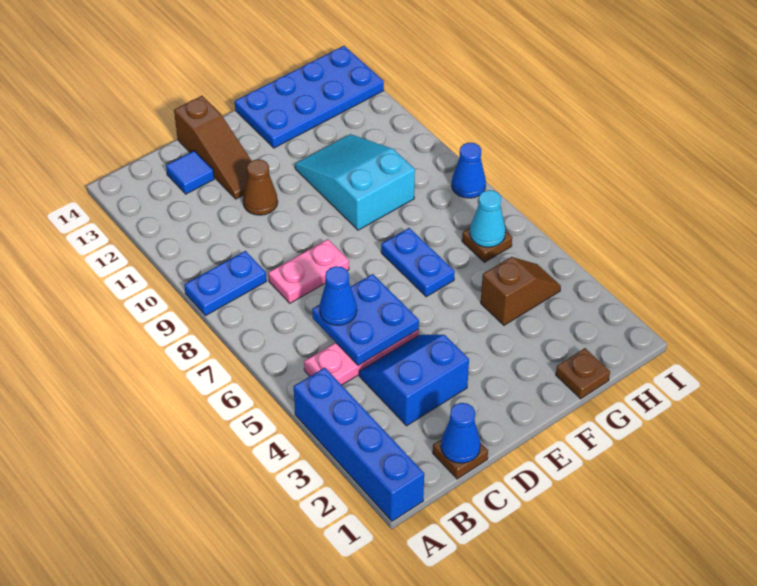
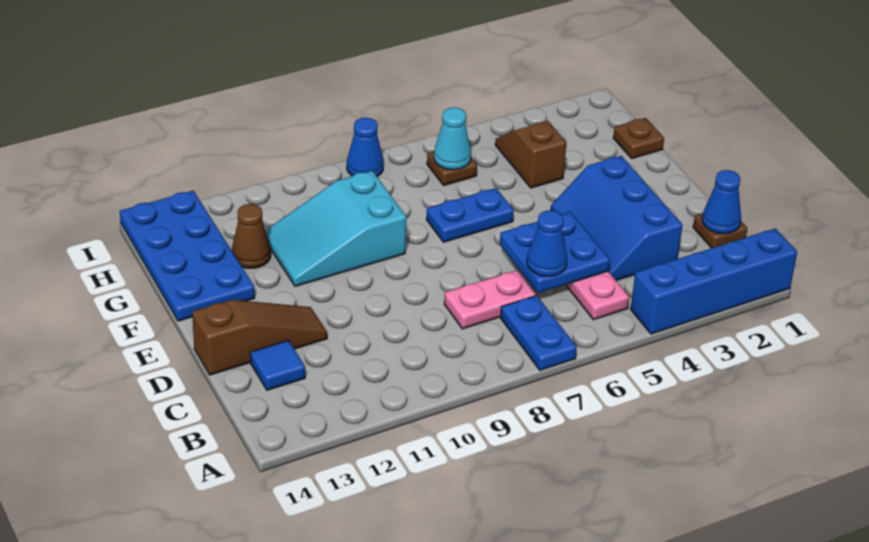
blue 1x2 plate [184,251,266,316] -> blue 1x2 plate moved to [501,296,577,370]
blue 2x2 slope [359,335,469,426] -> blue 2x3 slope [551,156,682,280]
pink 1x2 plate [268,239,349,303] -> pink 1x2 plate turned to [444,270,536,329]
brown 1x1 cone [243,159,278,215] -> brown 1x1 cone moved to [232,204,271,268]

